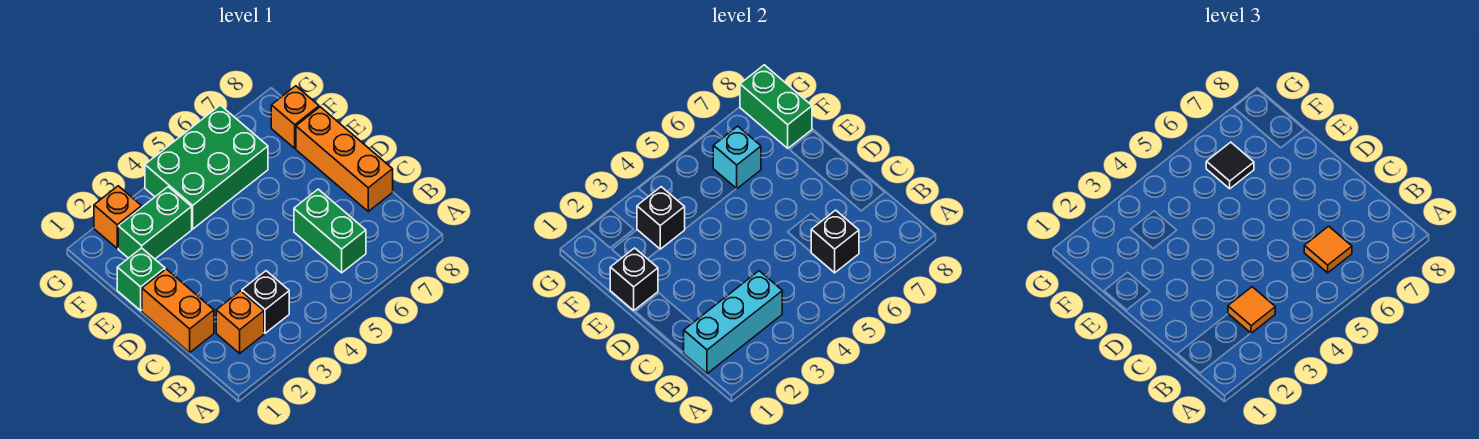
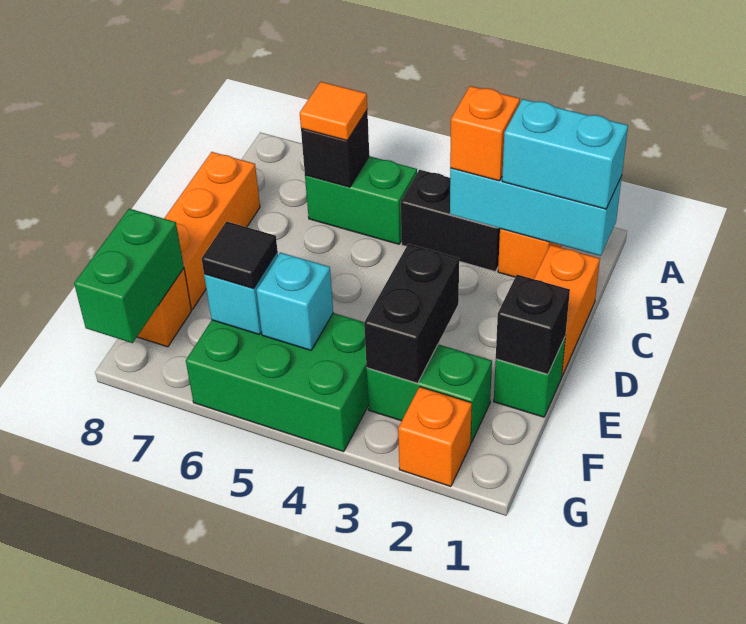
none -> cyan 1x2 brick [502,99,628,209]
black 1x1 brick [242,271,289,333] -> black 1x2 brick [401,170,500,272]
orange 1x1 tile [1228,287,1275,333] -> orange 1x1 brick [450,86,520,181]
green 1x2 brick [294,189,366,273] -> green 1x2 brick turned to [305,156,417,244]
black 1x1 brick [637,187,685,249] -> black 1x2 brick [364,244,459,383]
none -> cyan 1x1 brick [256,252,333,350]

